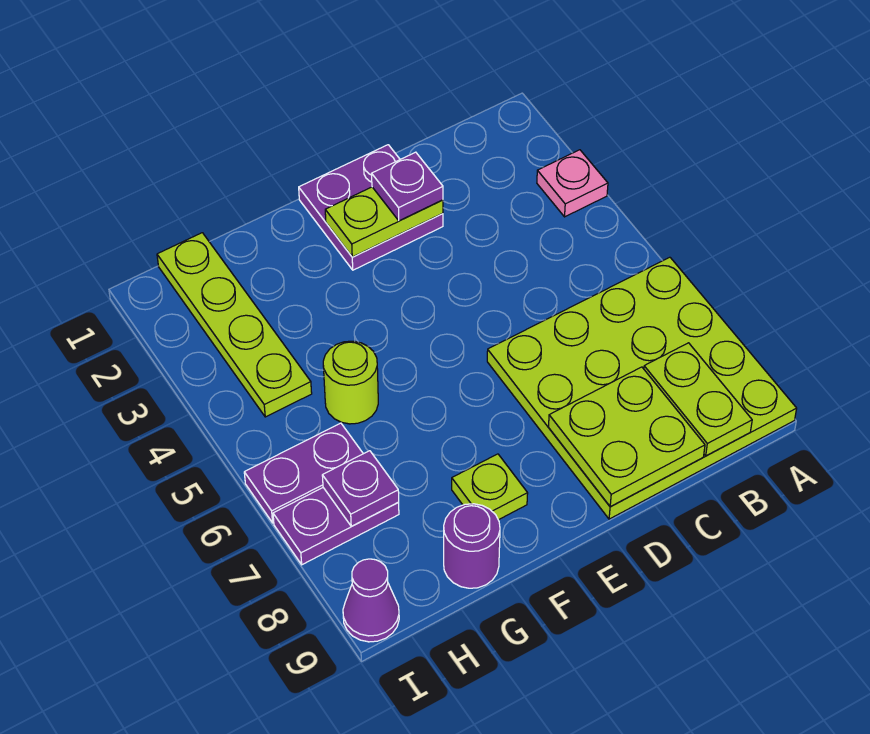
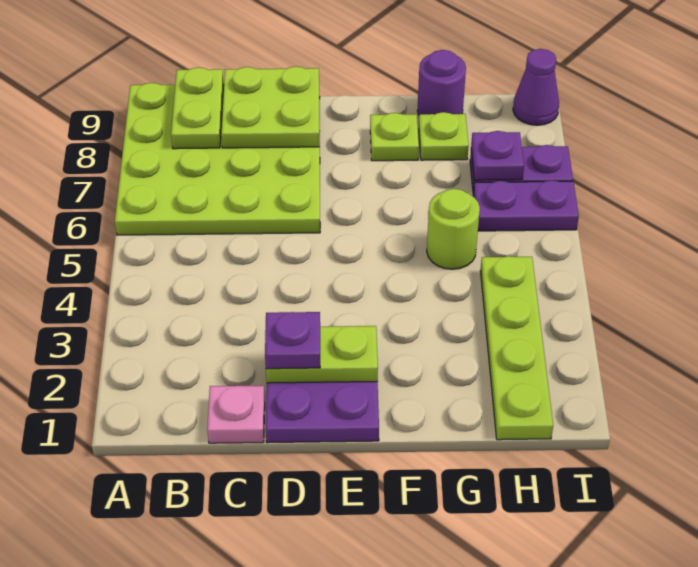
pink 1x1 plate [537,150,608,217] -> pink 1x1 plate moved to [207,385,265,443]
none -> lime 1x1 plate [419,112,469,160]

